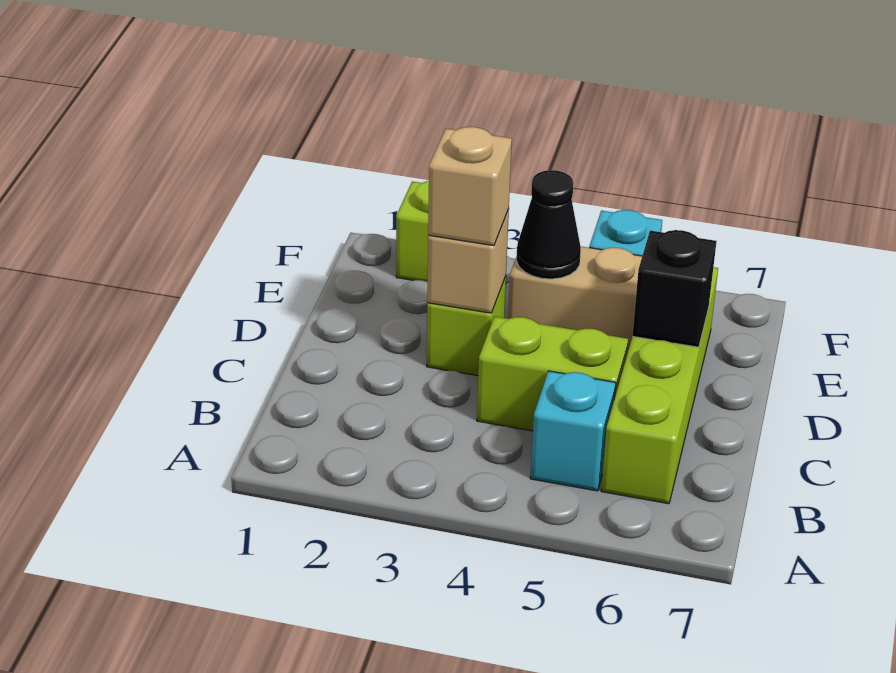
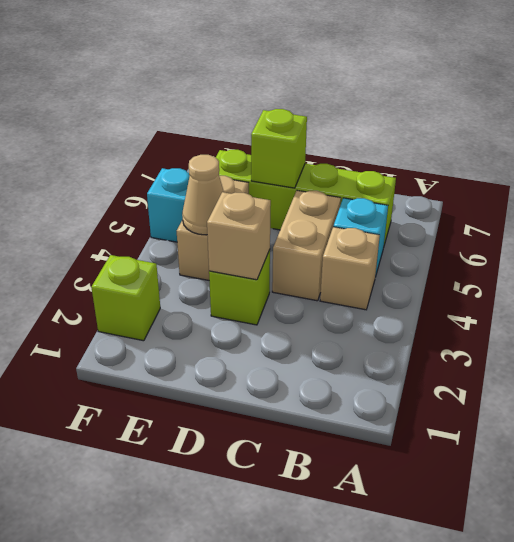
lime 1x2 brick [477,317,628,431] -> tan 1x2 brick [272,191,341,301]
tan 1x1 brick [428,127,512,246] -> tan 1x1 brick moved to [320,227,380,310]
black 1x1 brick [632,230,717,347] -> lime 1x1 brick [251,109,307,188]
black 1x1 cone [516,170,581,279] -> tan 1x1 cone [182,155,224,235]

